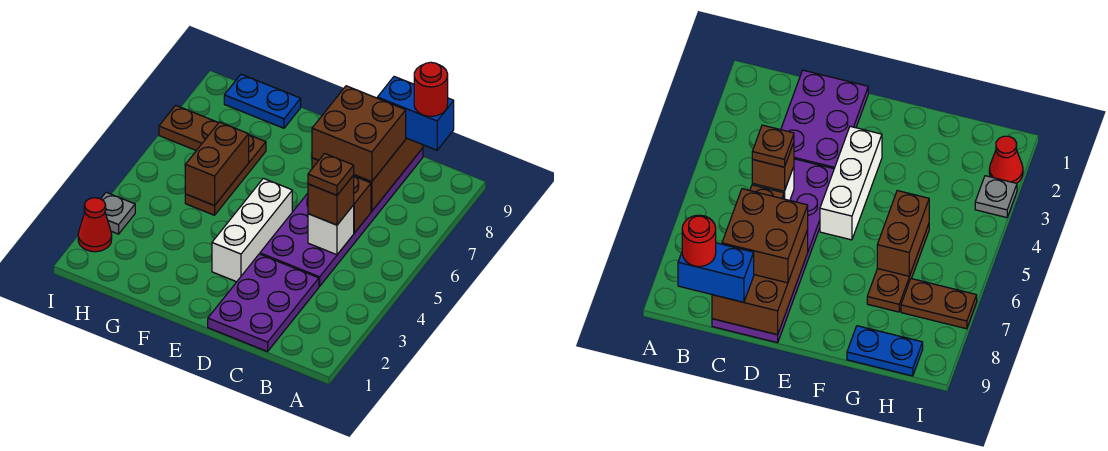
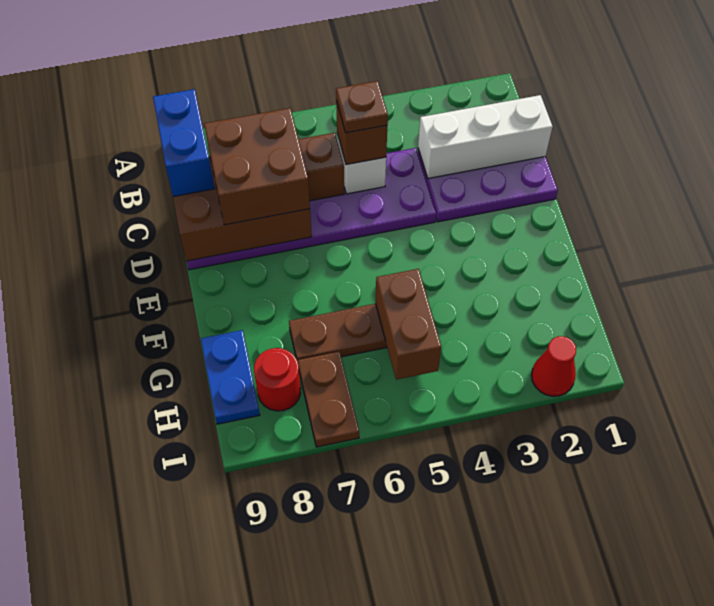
red 1x1 round brick [414,62,448,116] -> red 1x1 round brick moved to [254,348,301,411]
white 1x3 brick [212,178,292,282] -> white 1x3 brick moved to [418,95,553,179]
brown 1x2 brick [185,122,249,206] -> brown 1x2 brick turned to [376,269,441,380]
grey 1x1 plate [101,192,135,234] -> none

